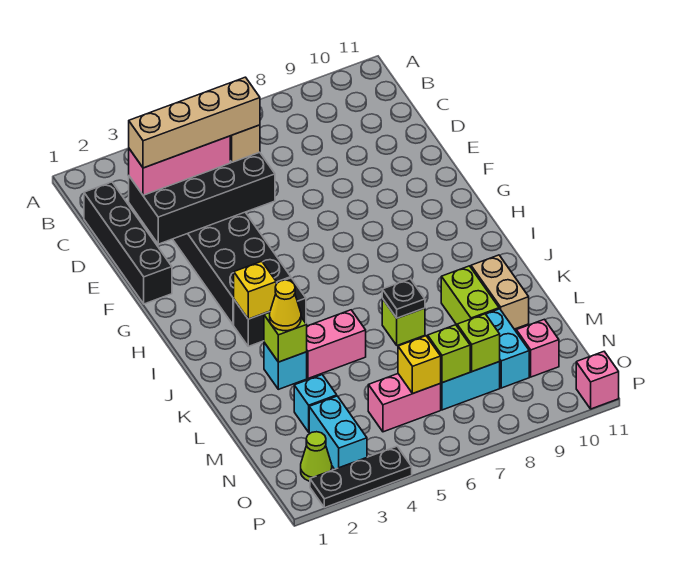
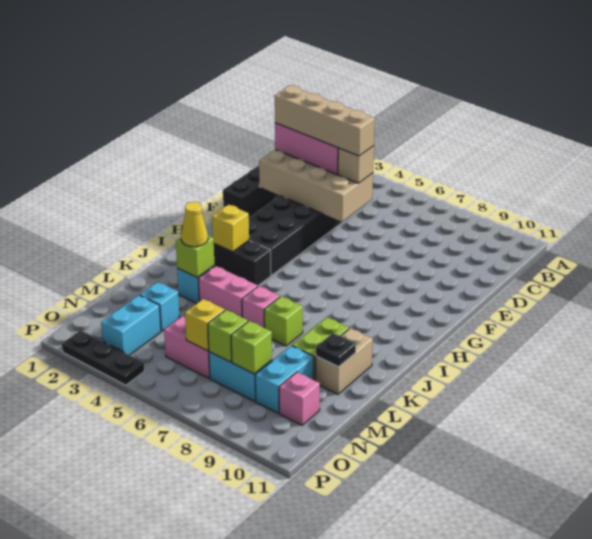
black 2x4 brick [129,152,275,244] -> tan 2x4 brick [259,150,373,222]
black 1x1 plate [382,279,425,318] -> black 1x1 plate moved to [316,333,356,367]
lime 1x1 cone [301,432,332,481] -> none
pink 1x1 brick [576,352,619,409] -> pink 1x1 brick moved to [242,286,280,328]

